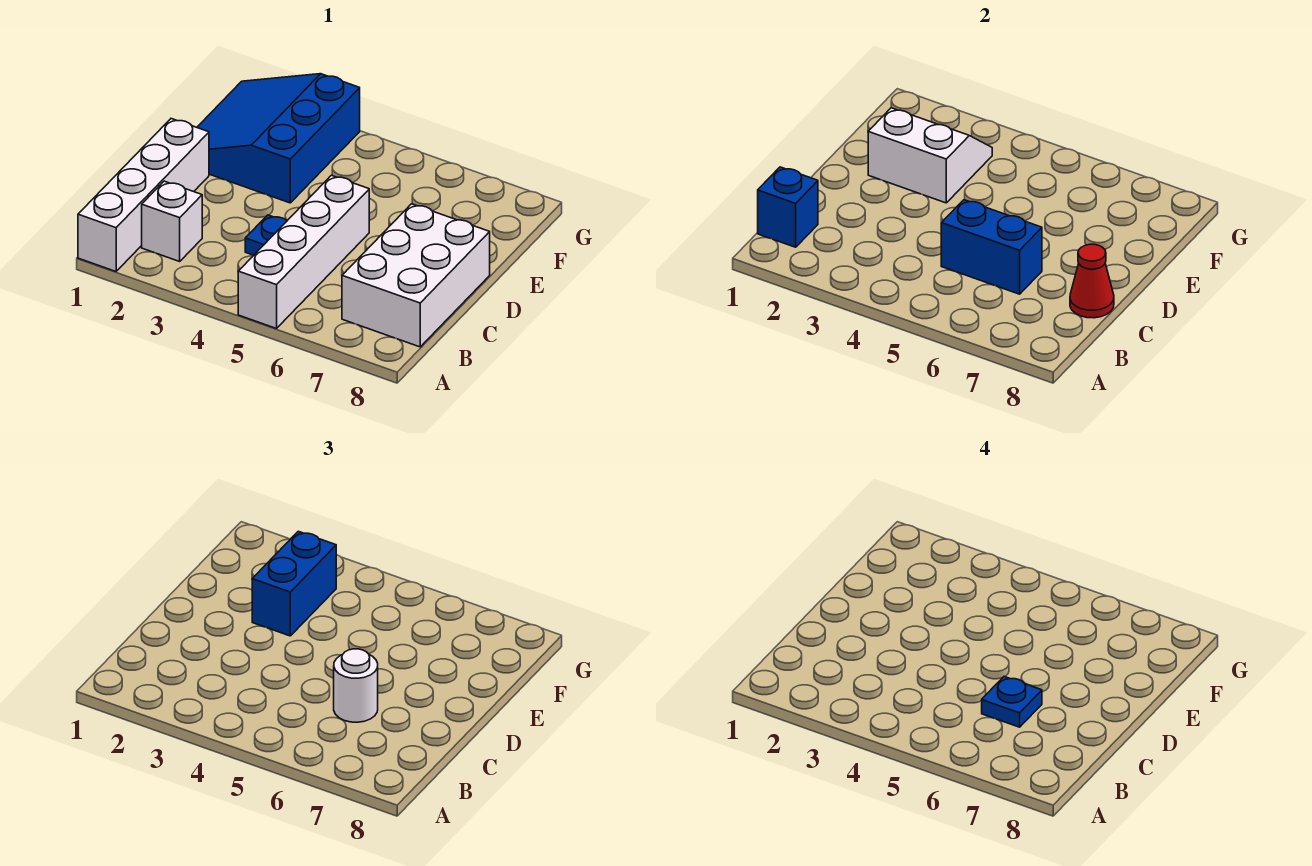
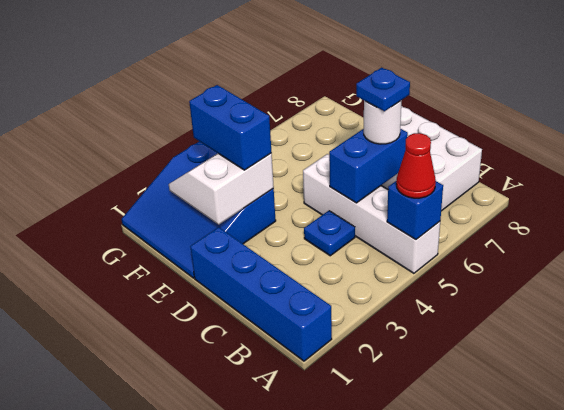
white 1x4 brick [78,119,209,271] -> blue 1x4 brick [190,227,332,361]
blue 1x1 brick [758,167,818,247] -> blue 1x1 brick moved to [387,181,443,239]
white 1x1 brick [142,181,202,261] -> none
red 1x1 cone [1070,244,1114,318] -> red 1x1 cone moved to [396,133,436,198]

